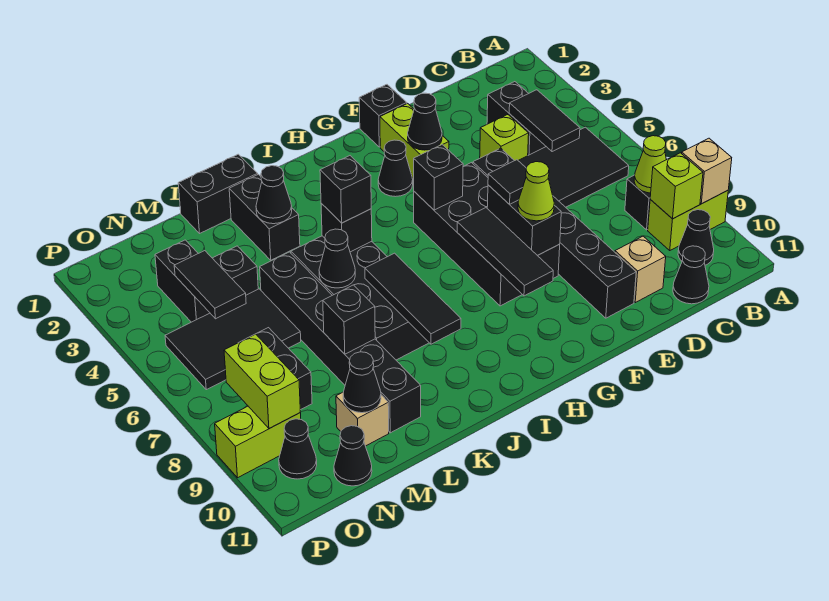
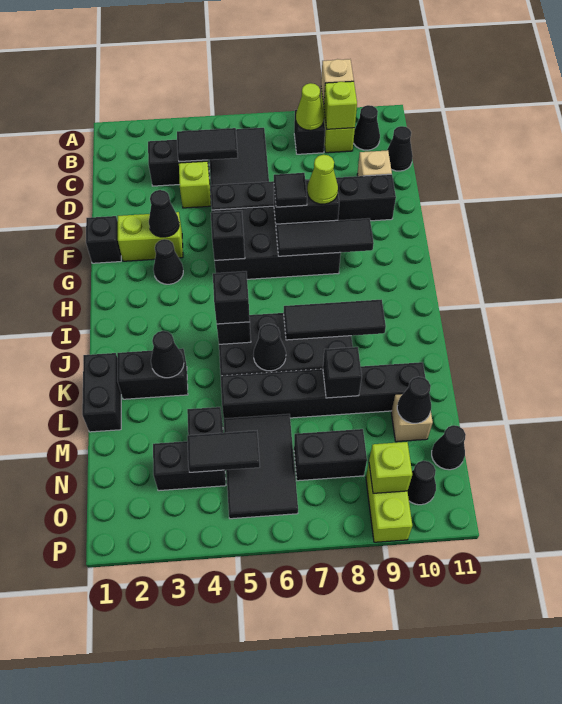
lime 1x2 brick [224,334,300,429] -> lime 1x1 brick [369,442,412,493]

